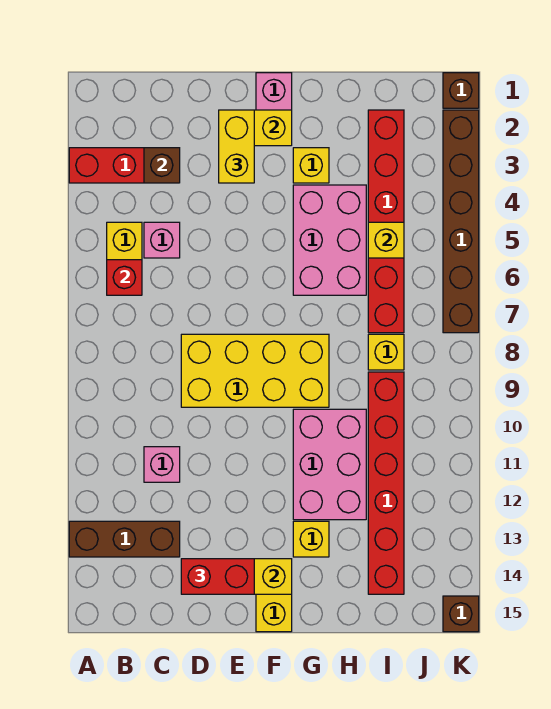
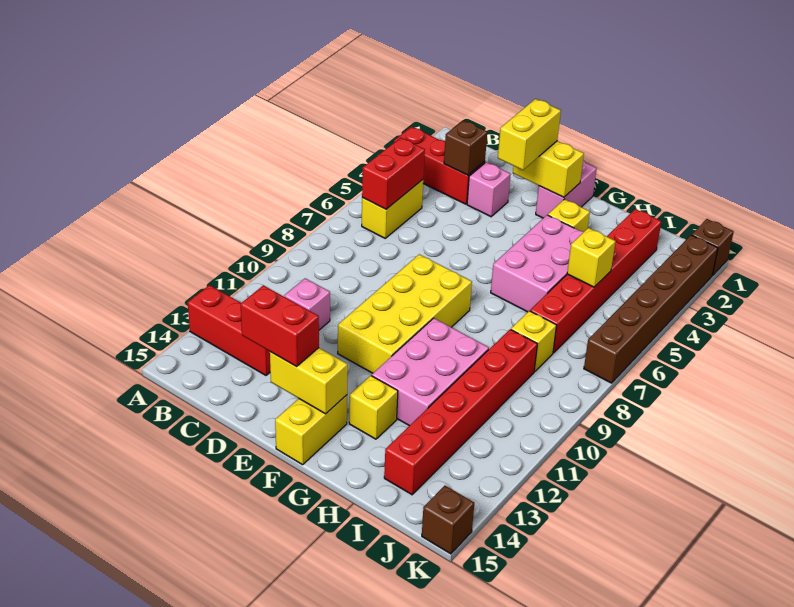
brown 1x3 brick [69,521,180,557] -> red 1x3 brick [188,285,270,375]
red 1x1 brick [107,260,142,295] -> red 1x2 brick [362,138,425,209]
pink 1x1 brick [144,222,180,258] -> pink 1x1 brick moved to [467,162,511,217]
yellow 2x4 brick [181,334,329,407] -> yellow 2x4 brick turned to [338,254,472,373]

